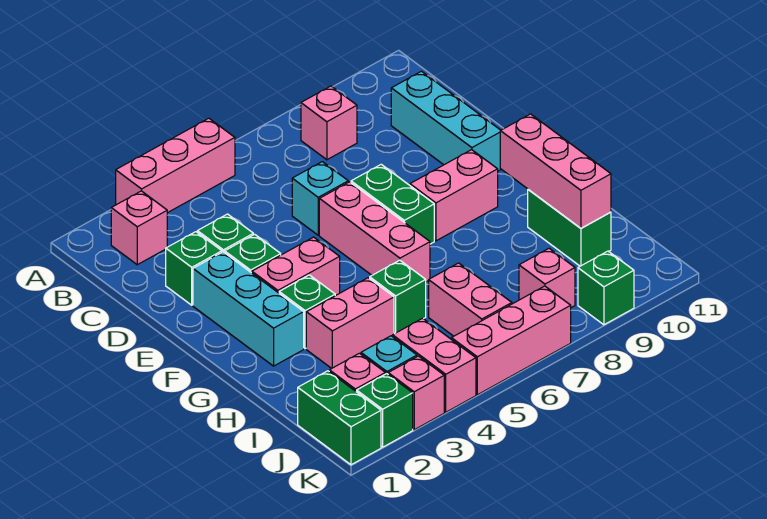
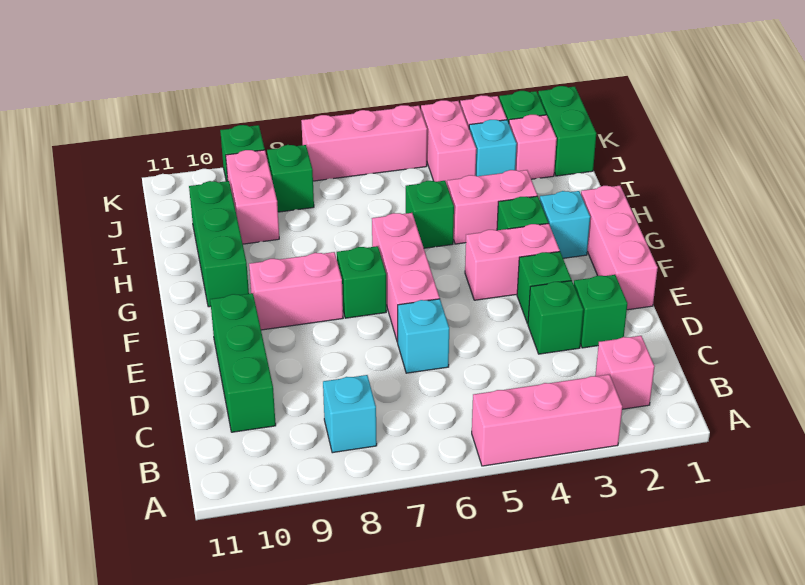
pink 1x1 brick [301,86,357,160] -> cyan 1x1 brick [323,375,377,453]
cyan 1x3 brick [391,71,501,171] -> green 1x3 brick [210,293,276,432]
cyan 1x3 brick [193,252,304,366] -> cyan 1x1 brick [540,191,590,258]
green 1x2 brick [351,164,434,244] -> green 1x1 brick [337,246,386,318]
pink 1x3 brick [500,114,611,228] -> pink 1x3 brick moved to [581,186,658,310]
green 1x2 brick [528,189,611,266] -> green 1x3 brick [189,181,249,307]
pink 1x2 brick [429,263,512,336] -> pink 1x2 brick moved to [226,150,279,244]
pink 1x1 brick [519,248,575,307] -> green 1x1 brick [267,145,314,212]

